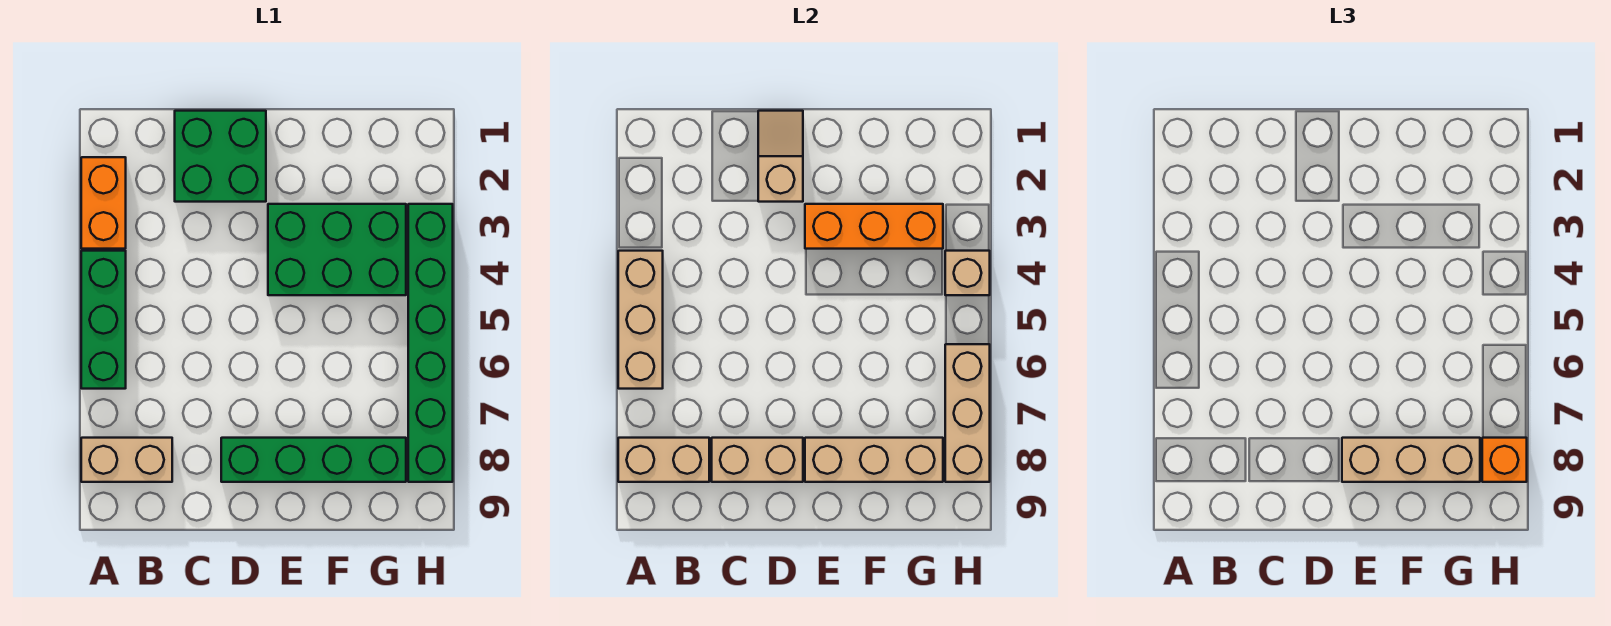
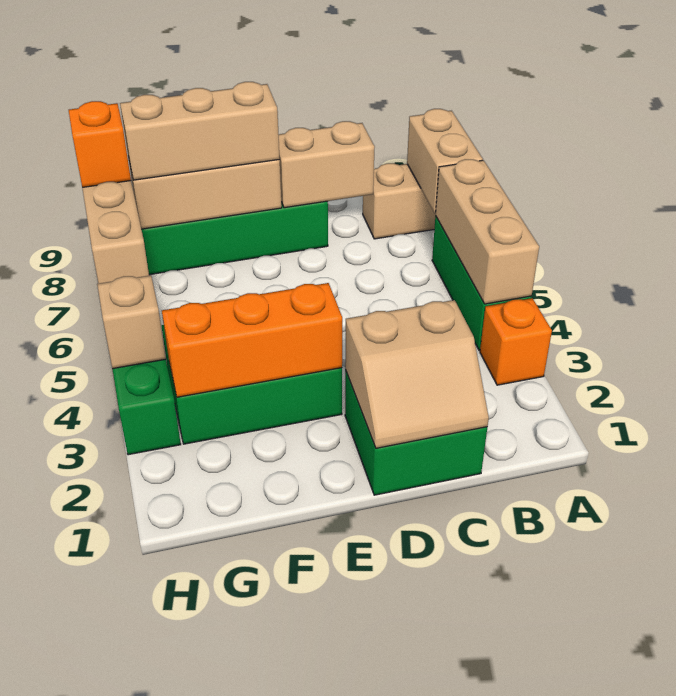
orange 1x2 brick [81,157,126,249] -> orange 1x1 brick [480,298,552,385]
tan 1x2 brick [618,438,709,482] -> tan 1x2 brick turned to [407,109,483,214]
tan 1x2 slope [758,111,803,202] -> tan 2x2 slope [345,300,489,448]

